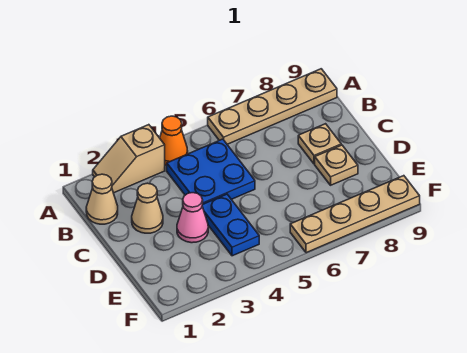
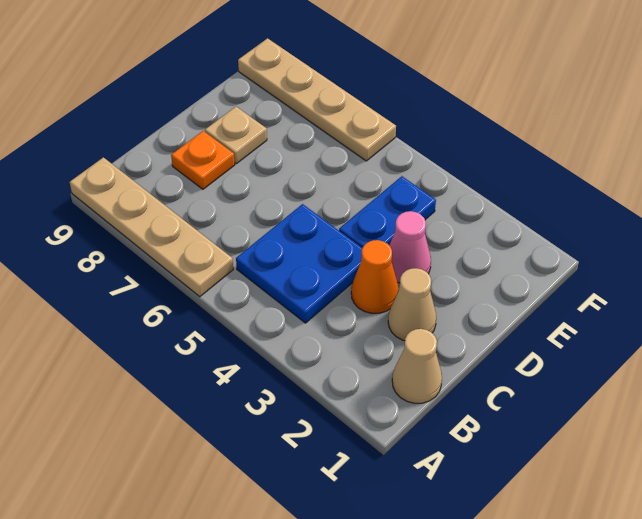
tan 1x2 slope [93,125,165,193] -> none
orange 1x1 cone [160,116,188,165] -> orange 1x1 cone moved to [351,240,399,313]
tan 1x1 plate [298,124,341,164] -> orange 1x1 plate [171,131,235,189]

